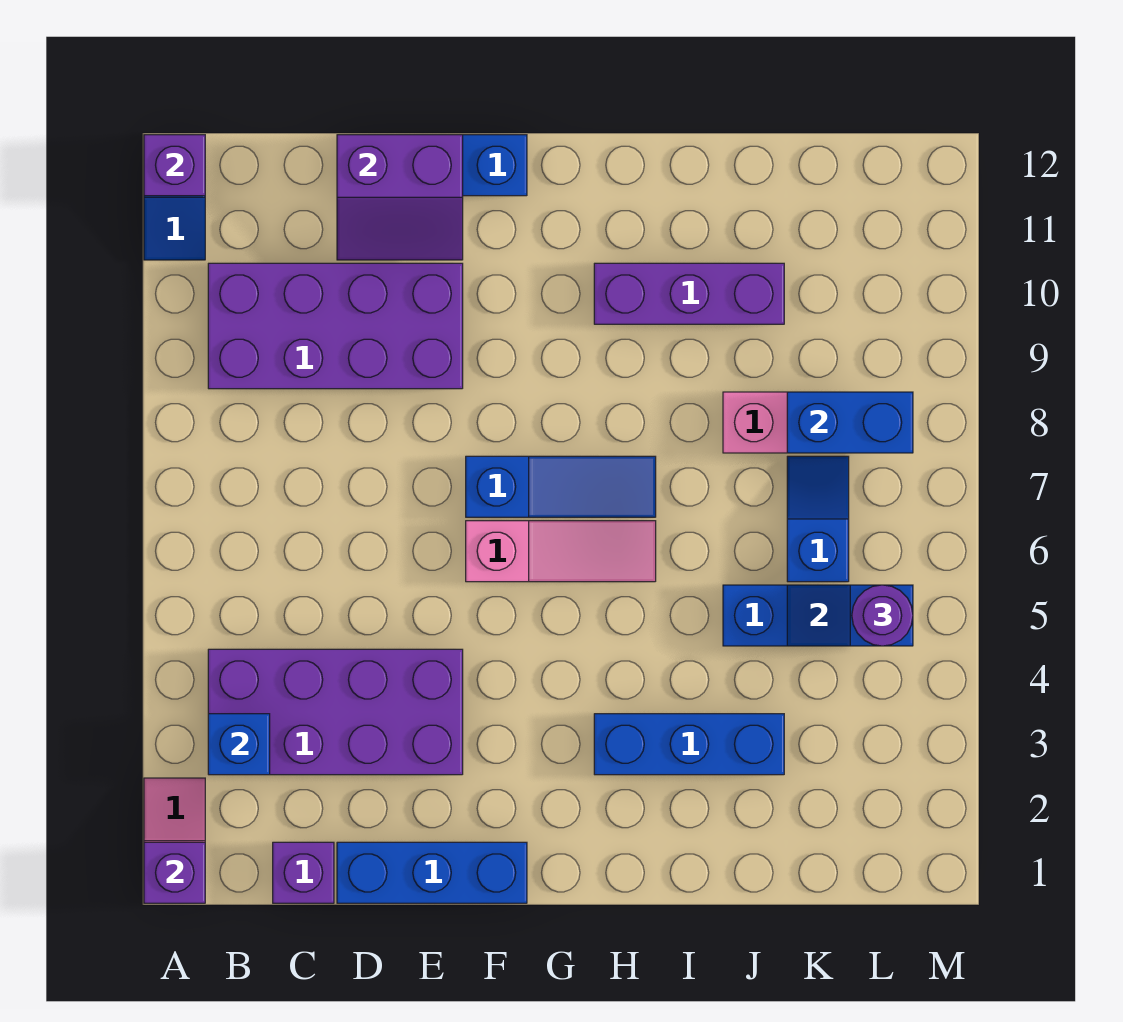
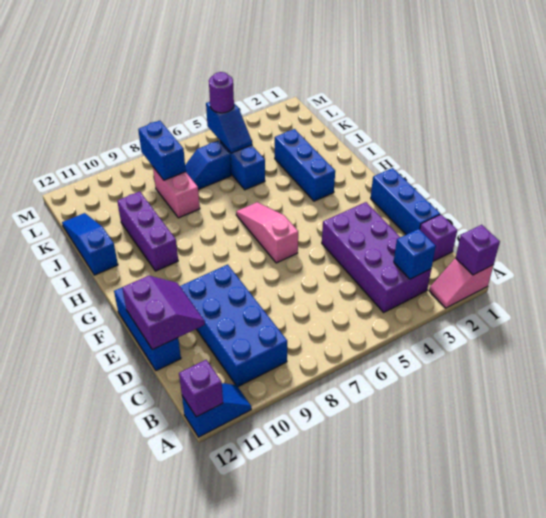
purple 2x4 brick [208,263,463,389] -> blue 2x4 brick [180,264,287,387]
blue 1x3 slope [466,456,656,517] -> blue 1x3 slope moved to [62,213,118,275]

